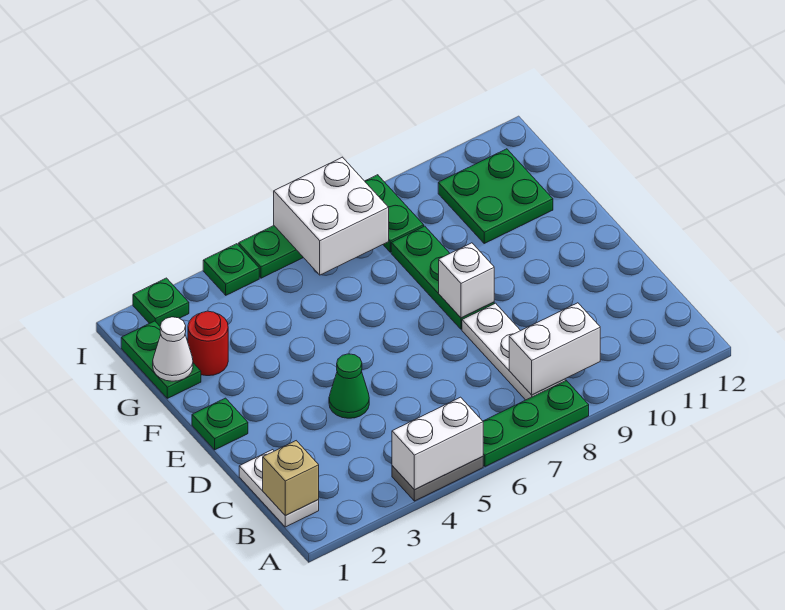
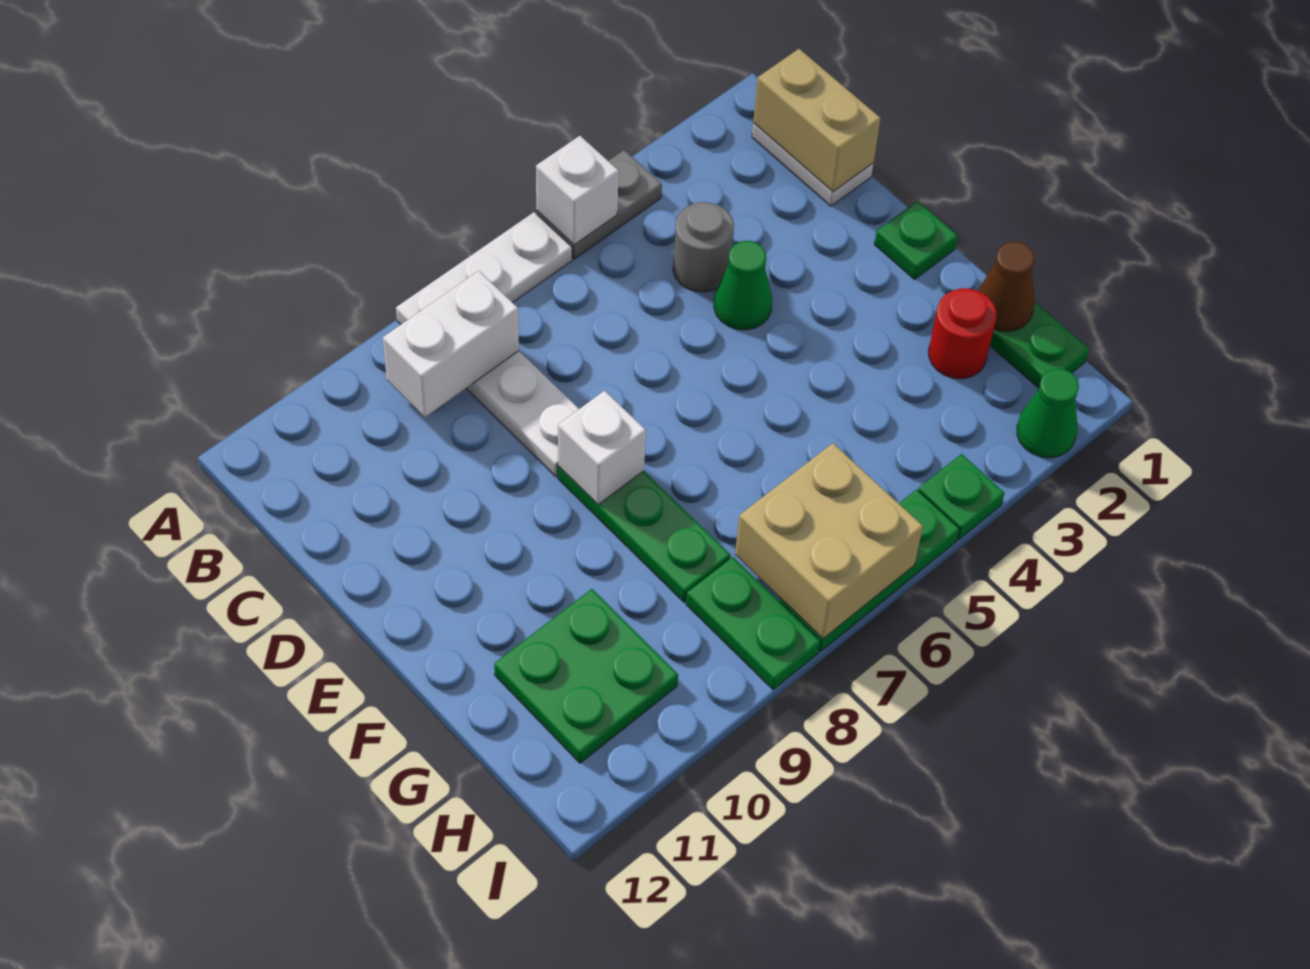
white 1x2 brick [392,397,483,490] -> white 1x1 brick [536,136,619,245]
green 1x3 plate [483,380,589,467] -> white 1x3 plate [396,212,572,324]
tan 1x1 brick [263,441,319,516] -> tan 1x2 brick [753,49,881,192]
none -> grey 1x1 round brick [673,202,734,292]
white 1x1 cone [153,317,193,381] -> brown 1x1 cone [978,242,1035,331]
white 2x2 brick [274,157,389,275] -> tan 2x2 brick [735,443,923,639]
green 1x1 plate [133,278,189,326] -> green 1x1 cone [1017,369,1079,458]

